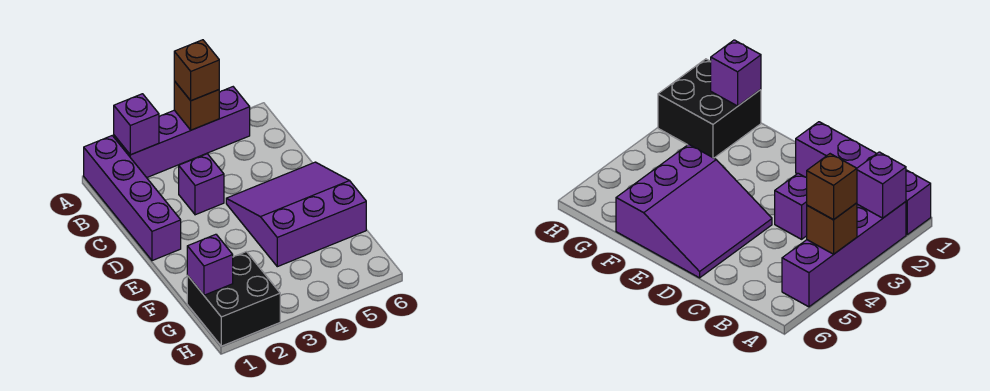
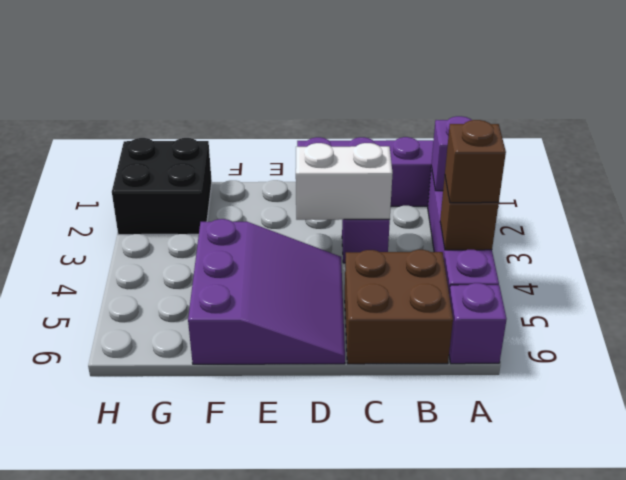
none -> brown 2x2 brick [345,250,453,364]
none -> white 1x2 brick [296,143,393,220]
purple 1x1 brick [187,234,233,295] -> purple 1x1 brick moved to [449,283,507,364]

